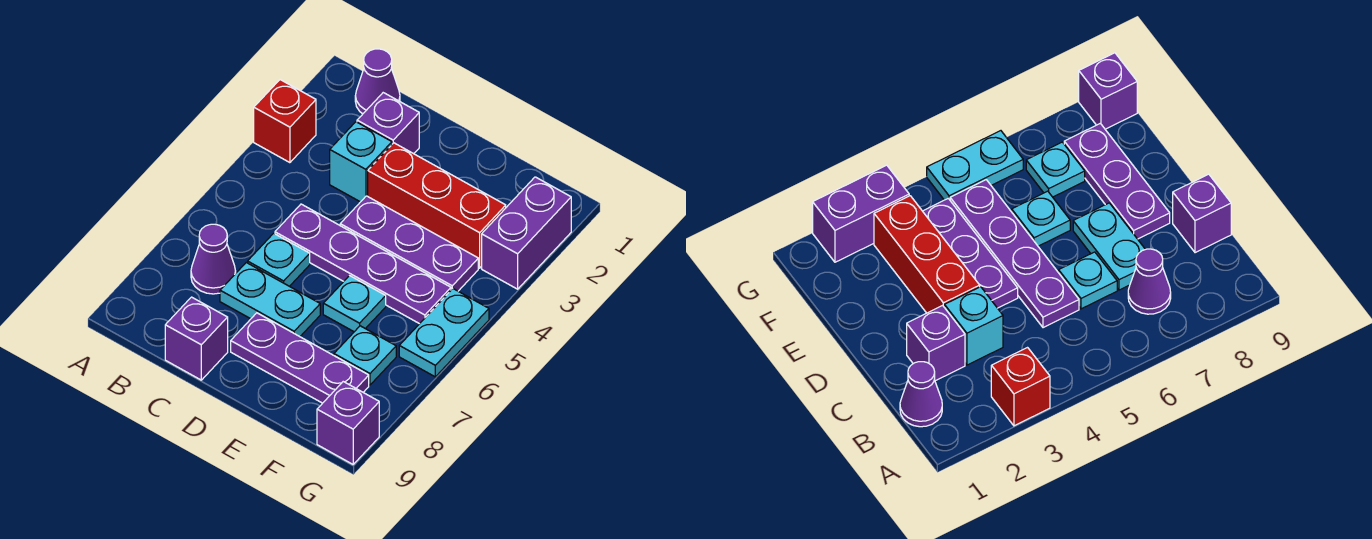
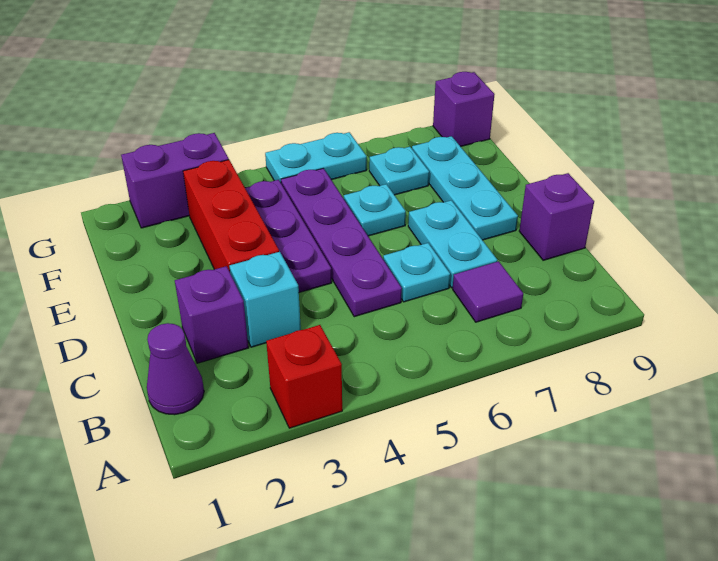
purple 1x1 cone [191,224,236,294] -> purple 1x1 tile [453,261,523,322]
purple 1x3 plate [231,313,369,403] -> cyan 1x3 plate [412,136,518,240]

